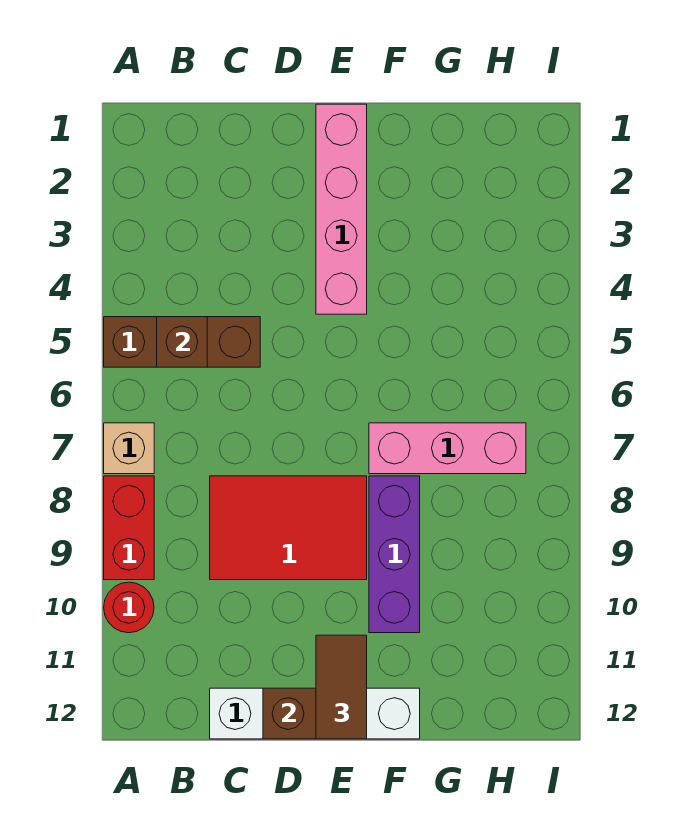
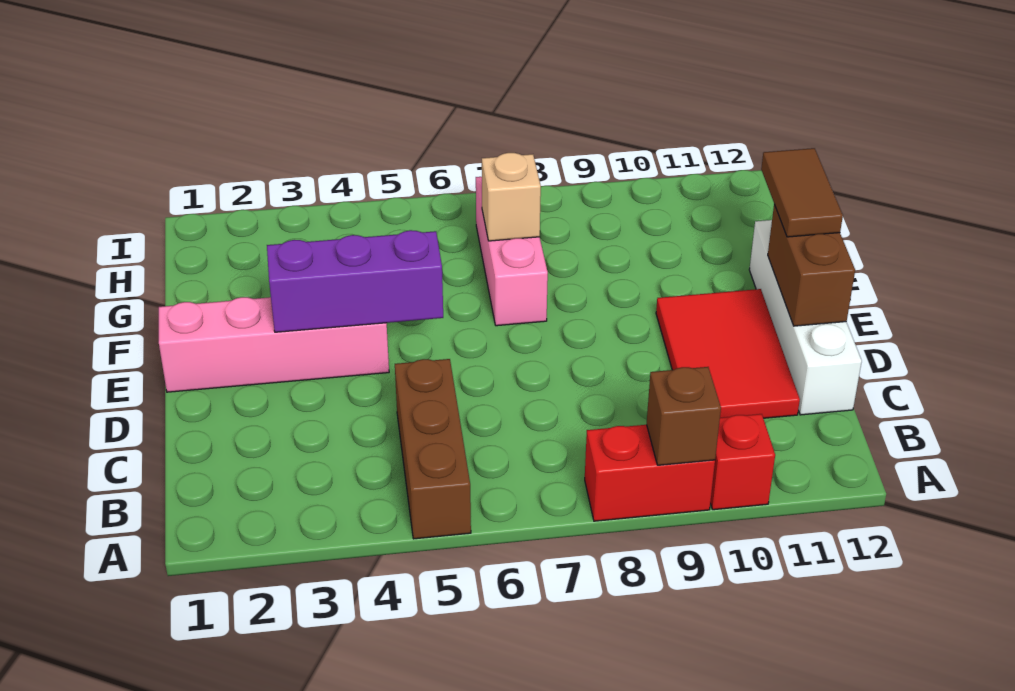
tan 1x1 brick [104,423,154,474] -> tan 1x1 brick moved to [482,153,541,241]
red 1x1 round brick [104,582,154,633] -> red 1x1 brick [710,414,775,510]
brown 1x1 brick [157,317,207,367] -> brown 1x1 brick moved to [647,367,721,465]
red 2x3 tile [210,476,367,580] -> red 2x3 tile moved to [656,289,800,418]
brown 1x2 tile [316,635,367,739] -> brown 1x2 tile turned to [761,148,843,237]
purple 1x3 brick [369,476,420,633] -> purple 1x3 brick moved to [267,230,443,332]

